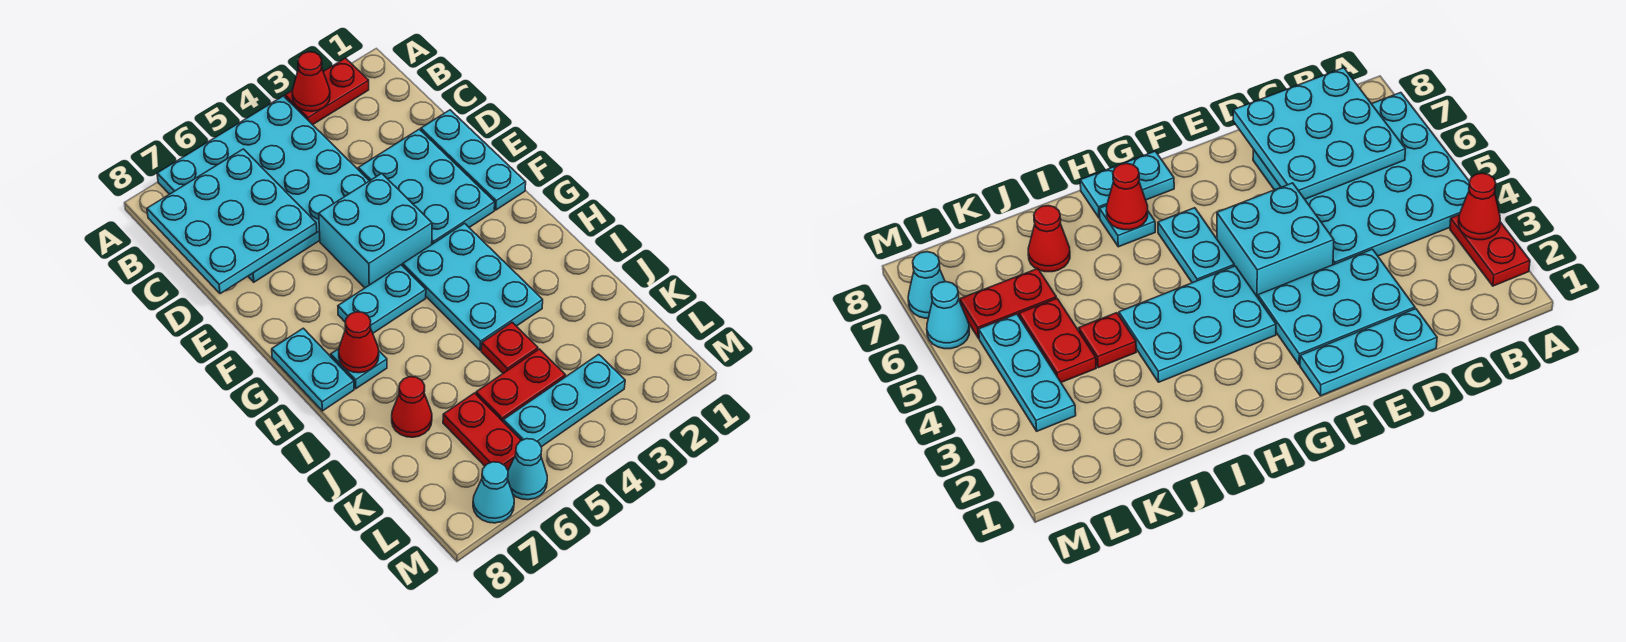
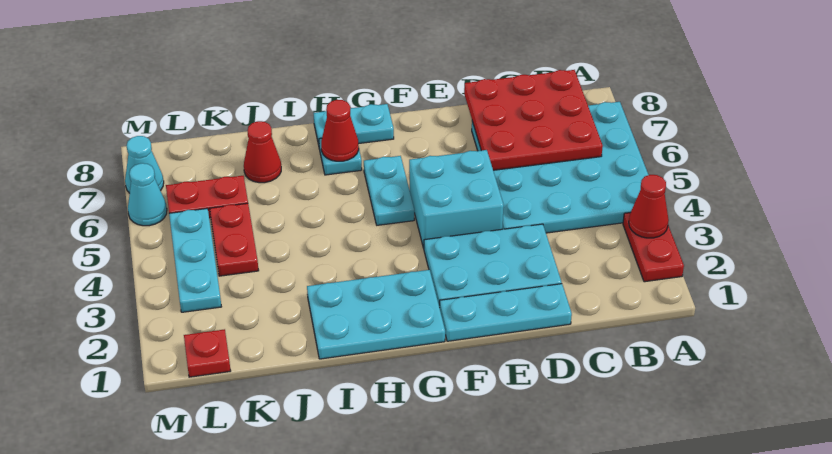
cyan 3x3 plate [147,149,317,294] -> red 3x3 plate [464,70,603,170]
cyan 2x3 plate [403,223,543,350] -> cyan 2x3 plate moved to [307,270,445,359]
red 1x1 plate [481,322,538,373] -> red 1x1 plate moved to [184,329,231,377]

